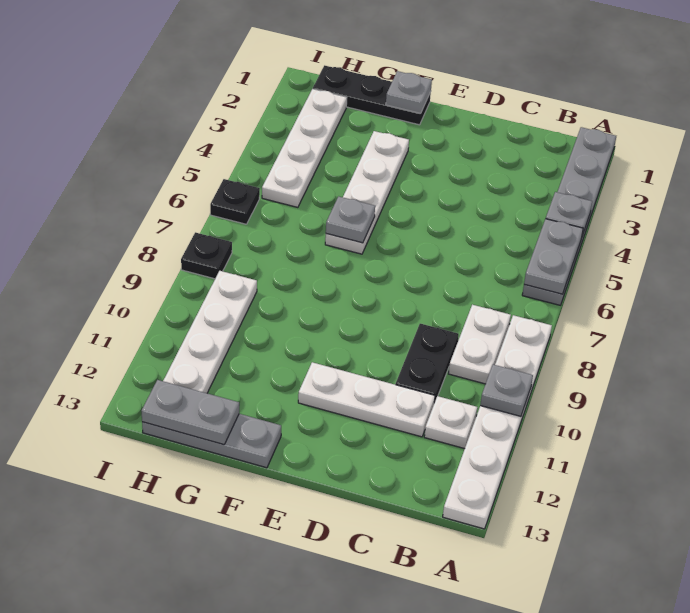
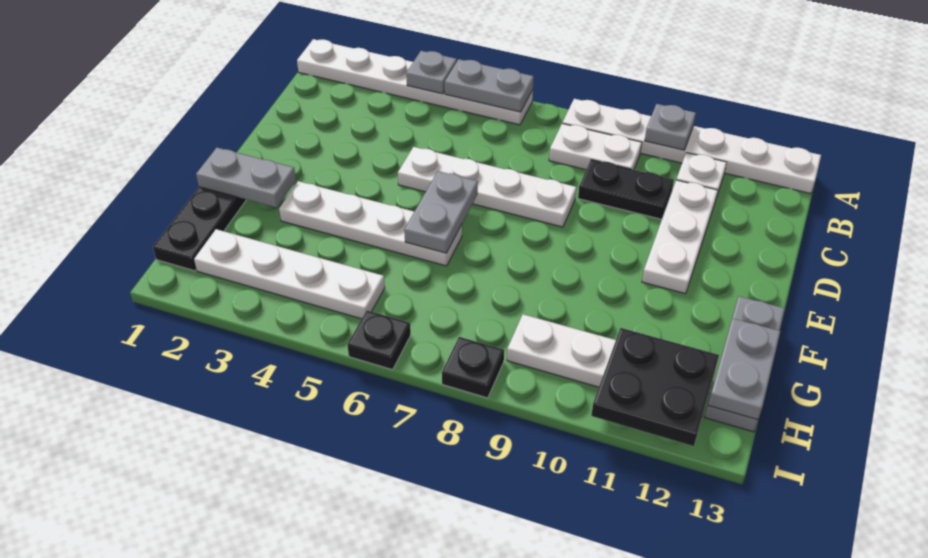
grey 1x6 plate [522,127,616,305] -> white 1x6 plate [297,39,533,125]
none -> white 1x4 plate [398,147,576,227]
grey 1x1 plate [386,71,432,113] -> grey 1x2 plate [196,148,296,208]
grey 1x1 plate [326,196,375,243] -> grey 1x2 plate [404,171,478,253]
none -> black 2x2 plate [591,328,719,446]

